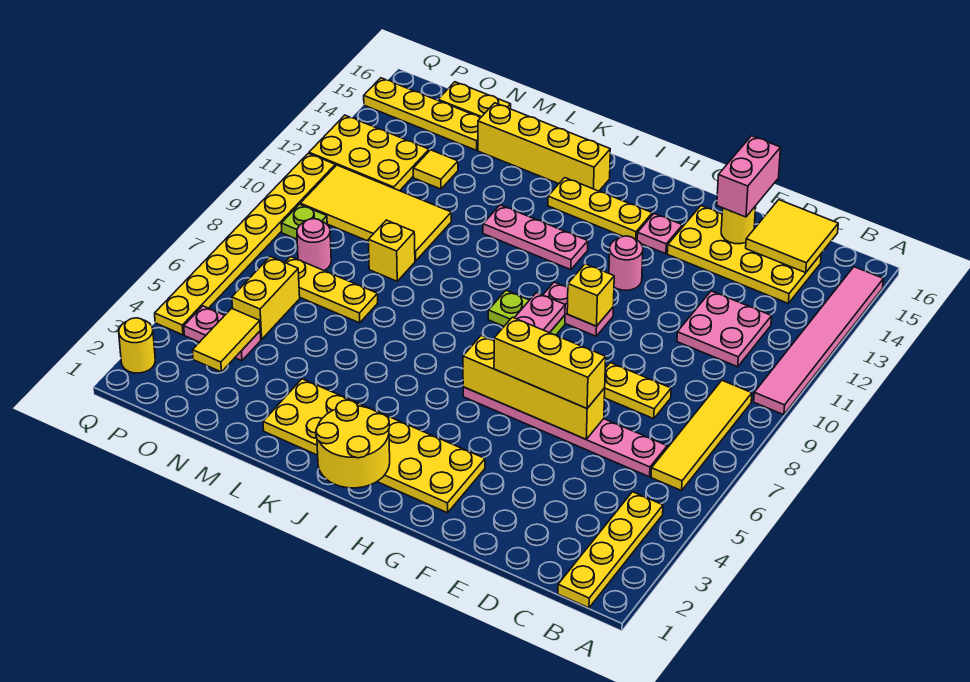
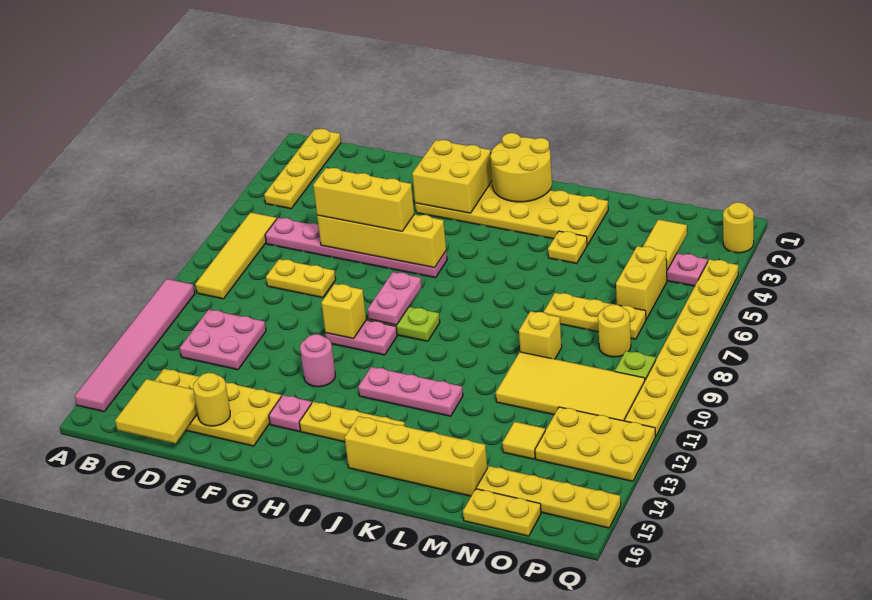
pink 1x2 brick [717,136,781,217] -> none
none -> yellow 2x2 brick [412,140,492,213]
none -> yellow 1x1 plate [548,231,587,263]
pink 1x1 round brick [297,219,331,270] -> yellow 1x1 round brick [598,305,631,357]

